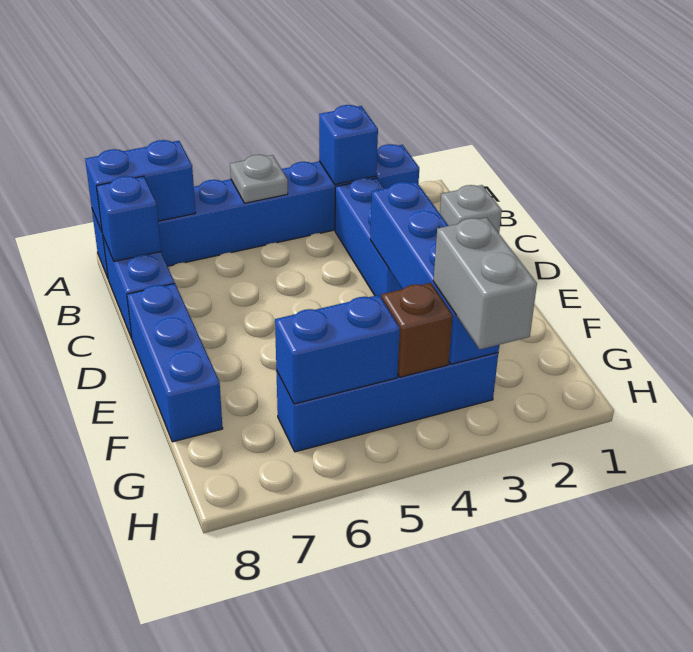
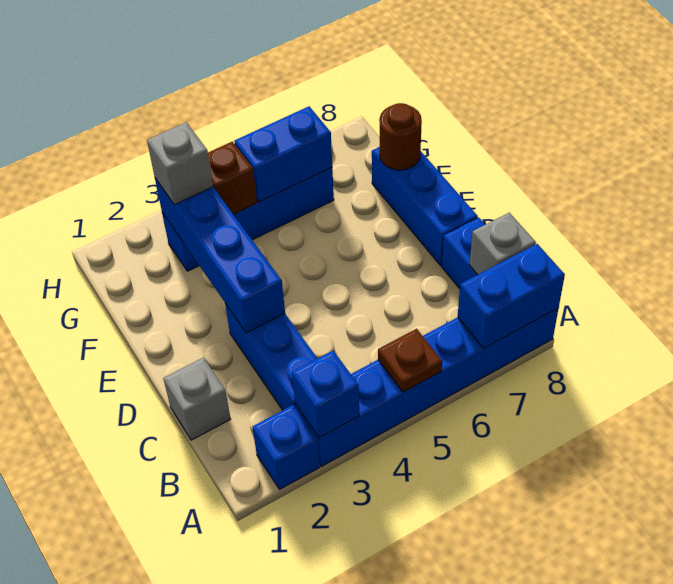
grey 1x1 plate [230,155,288,203] -> brown 1x1 plate [378,329,442,392]
blue 1x1 brick [97,176,161,262] -> grey 1x1 brick [470,213,536,275]
none -> brown 1x1 round brick [379,103,422,170]
grey 1x2 brick [433,218,537,349] -> grey 1x1 brick [147,122,213,205]

